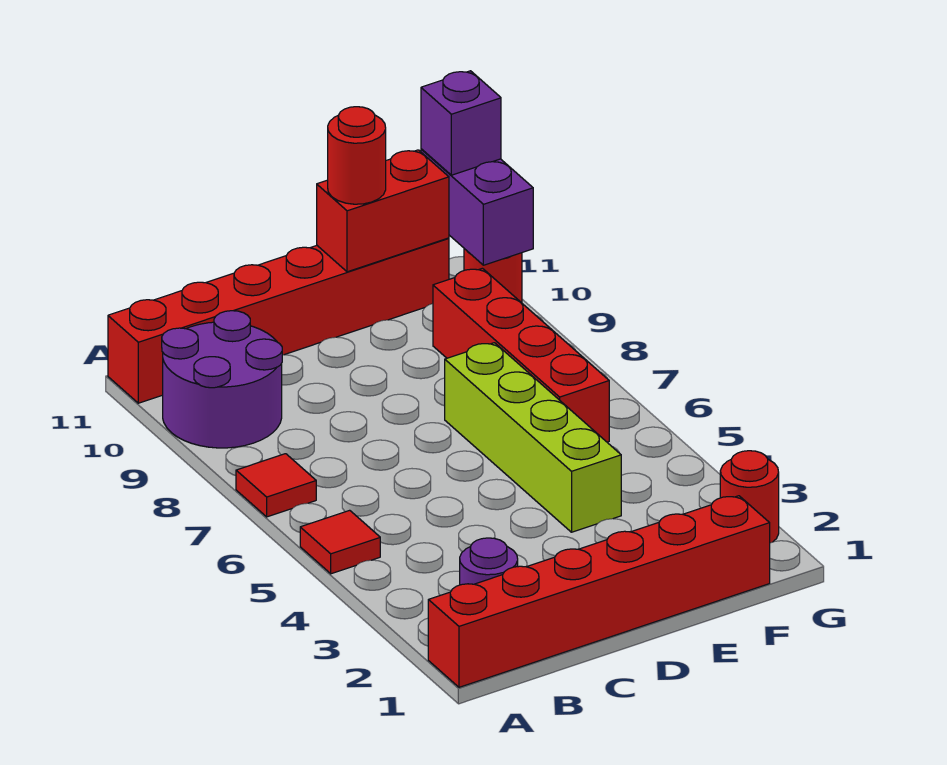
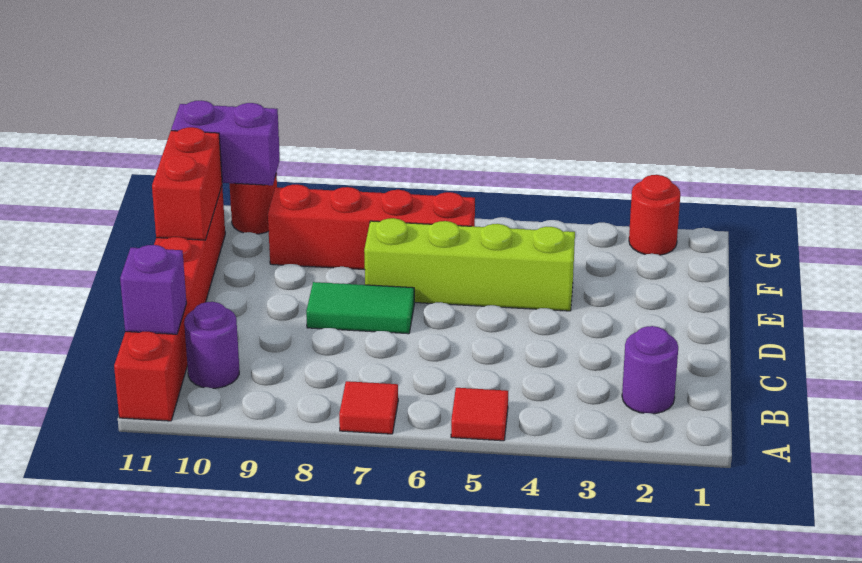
red 1x6 brick [428,496,770,687] -> none
purple 2x2 round brick [162,311,282,448] -> purple 1x1 round brick [184,302,239,388]
none -> green 1x2 tile [306,282,414,334]
red 1x1 round brick [328,107,386,204] -> none
purple 1x1 brick [421,71,501,175] -> purple 1x1 brick moved to [120,245,187,334]

